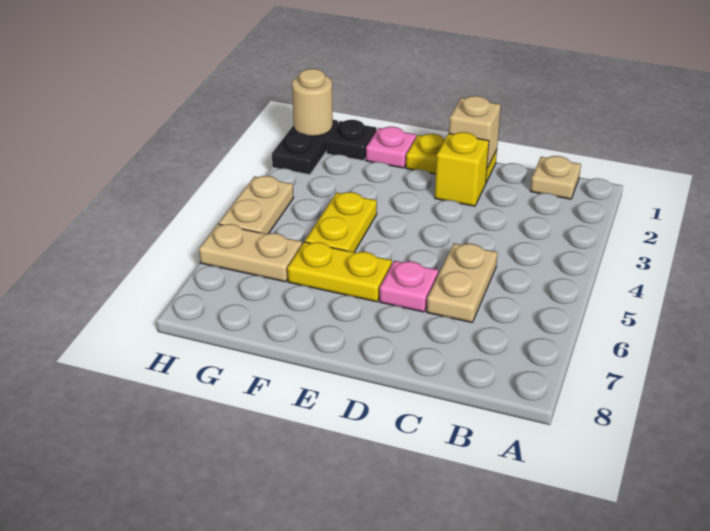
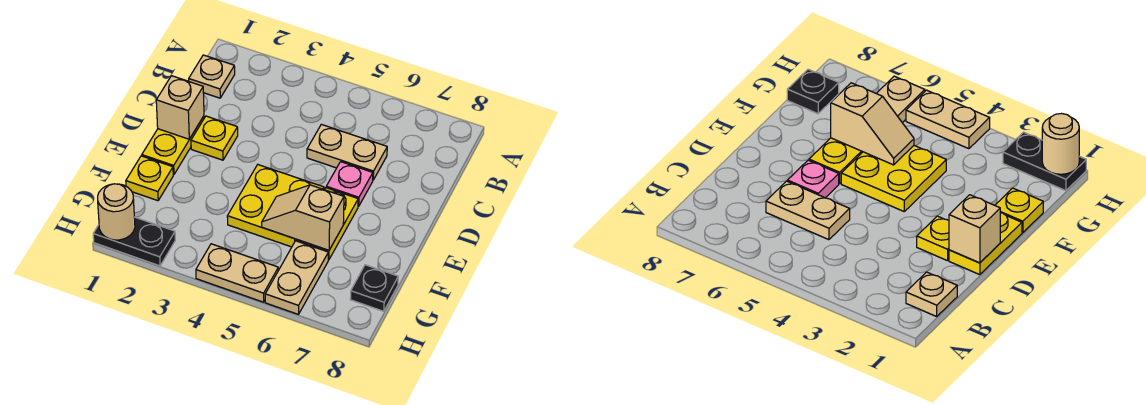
yellow 1x1 brick [435,132,489,206] -> yellow 1x1 plate [191,116,238,160]
pink 1x1 plate [366,127,416,168] -> yellow 1x1 plate [126,156,173,201]
yellow 1x2 plate [305,192,377,252] -> yellow 2x2 plate [227,165,324,247]
none -> tan 1x2 slope [262,185,344,250]
black 1x1 plate [326,120,377,161] -> black 1x1 plate moved to [350,265,398,311]

